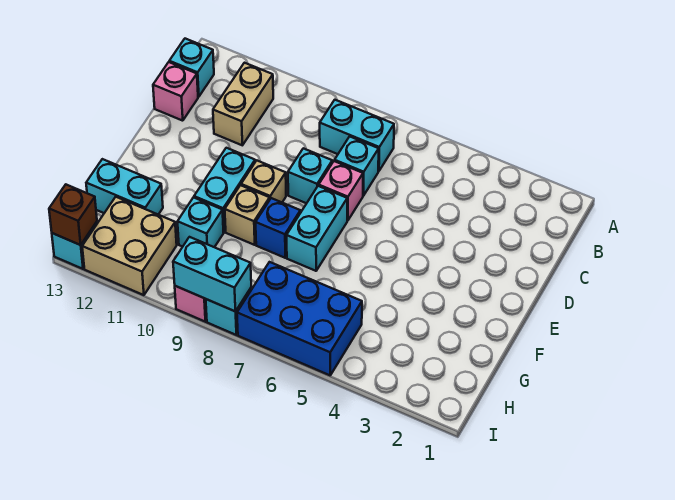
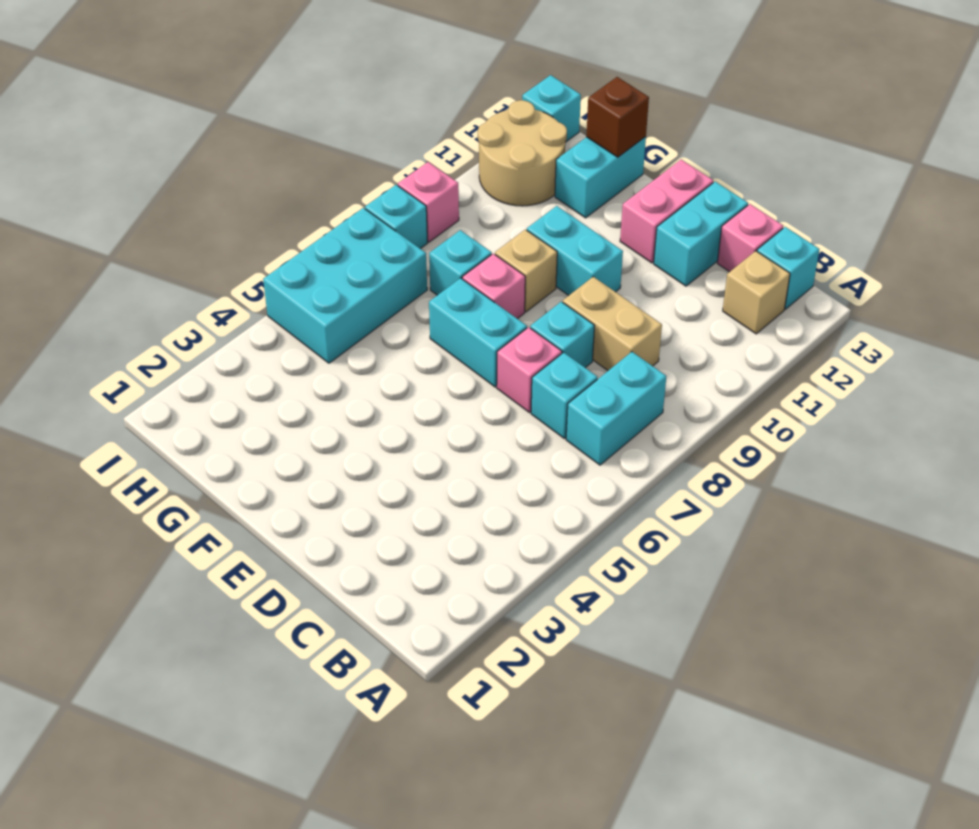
tan 1x2 brick [213,63,273,145] -> tan 1x2 brick moved to [563,277,662,371]
tan 1x1 brick [241,161,286,202] -> tan 1x1 brick moved to [723,251,790,334]
none -> pink 1x2 brick [620,160,713,263]
blue 1x1 brick [256,198,300,258] -> pink 1x1 brick [462,254,525,319]
cyan 1x1 brick [177,197,224,247] -> cyan 1x1 brick moved to [429,230,492,295]
blue 2x3 brick [237,262,362,375] -> cyan 2x3 brick [263,208,427,363]
tan 2x2 brick [82,197,177,295] -> tan 2x2 round brick [478,100,567,206]
cyan 1x2 brick [173,237,251,312] -> cyan 1x2 brick moved to [654,182,748,286]
brown 1x1 brick [49,185,97,245] -> brown 1x1 brick moved to [586,77,649,157]

